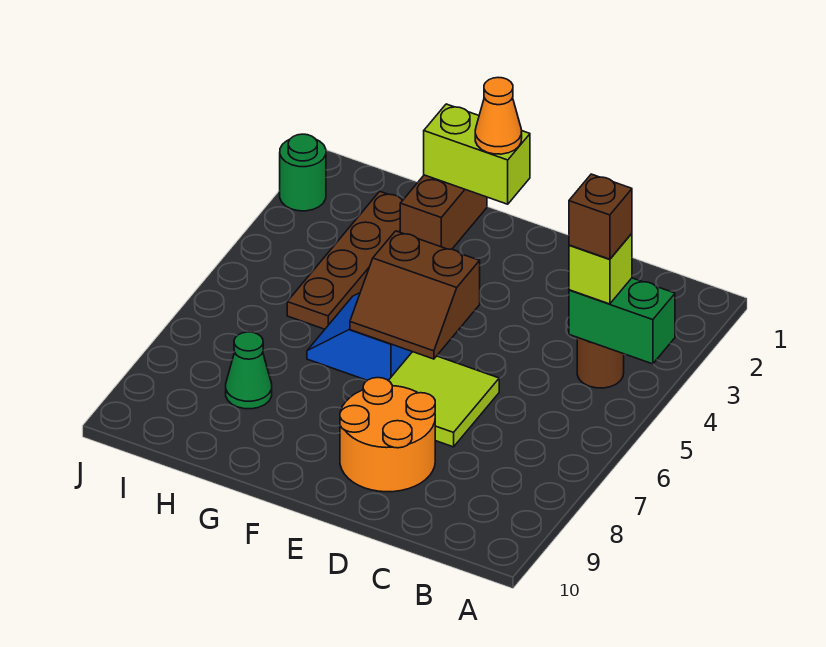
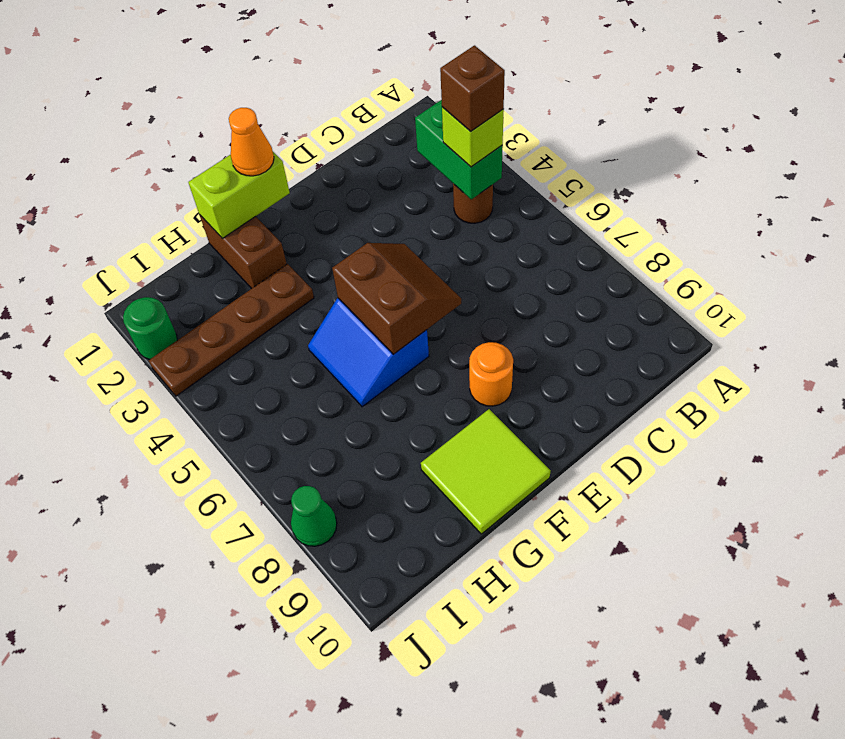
green 1x2 brick [569,278,675,364] -> green 1x2 brick turned to [415,100,503,199]
lime 2x2 tile [388,352,499,447] -> lime 2x2 tile moved to [421,409,551,534]
orange 2x2 round brick [340,378,435,492] -> orange 1x1 round brick [469,342,513,406]
brown 2x2 slope [350,231,480,359] -> brown 2x2 slope turned to [332,243,461,354]
brown 1x4 plate [287,191,403,329] -> brown 1x4 plate turned to [149,264,314,396]
green 1x1 cone [226,332,272,409] -> green 1x1 cone moved to [291,486,337,546]

